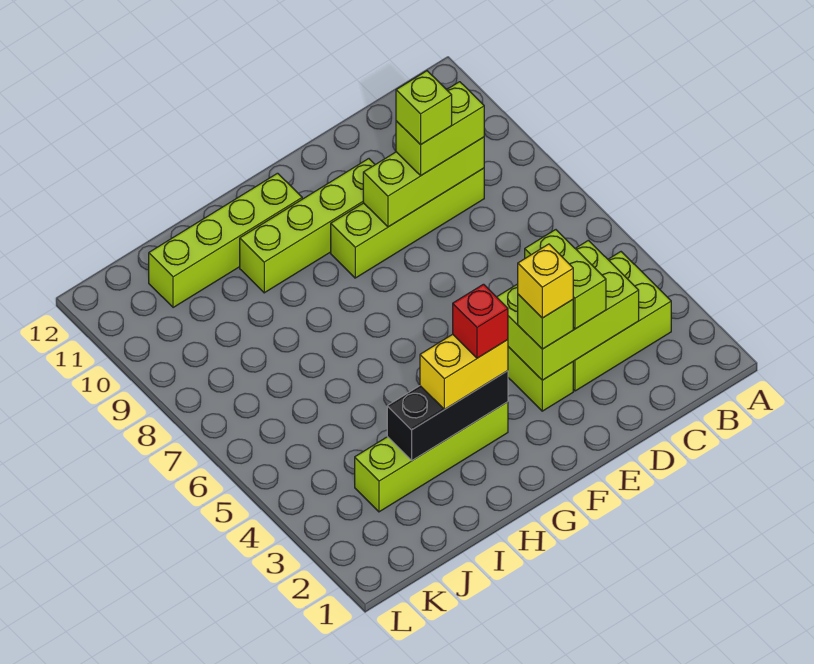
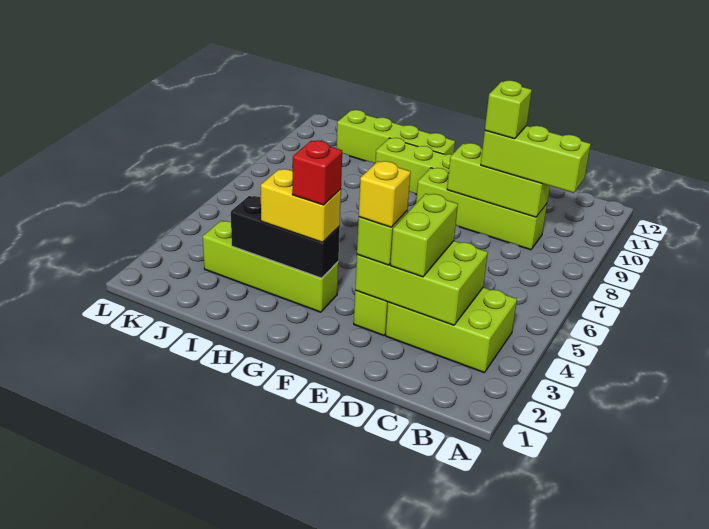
lime 1x2 brick [396,82,484,175] -> lime 1x3 brick [481,126,591,193]

